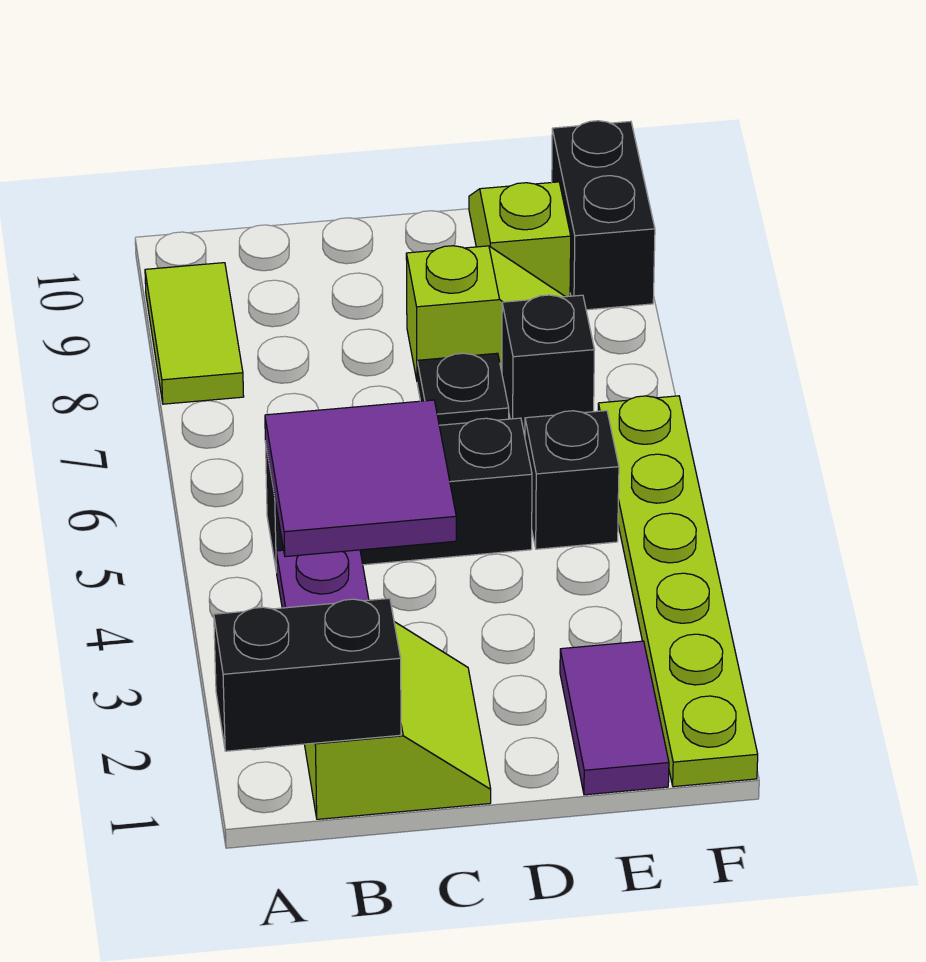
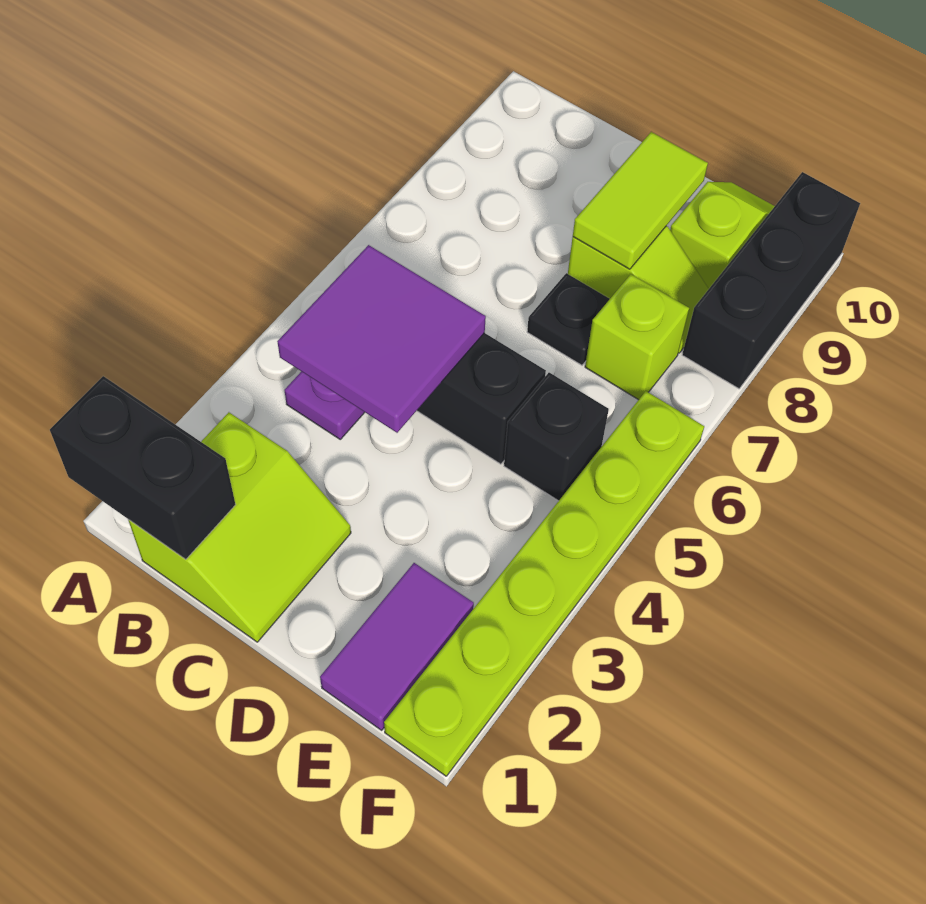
lime 1x2 tile [145,263,244,404] -> lime 1x2 tile moved to [573,132,708,269]
black 1x1 brick [502,295,594,431] -> lime 1x1 brick [585,274,689,400]
black 1x2 brick [552,121,655,310] -> black 1x3 brick [682,172,860,389]

